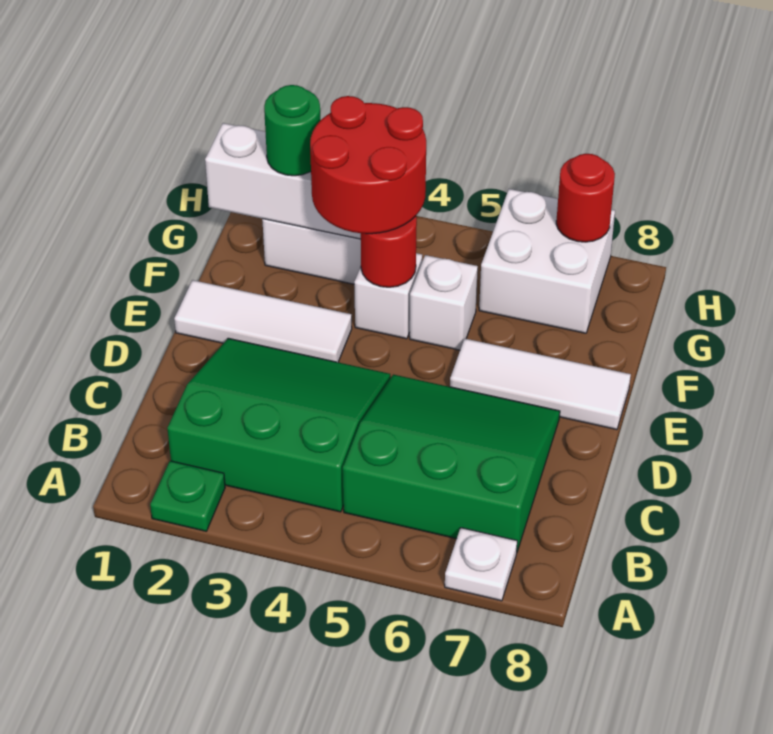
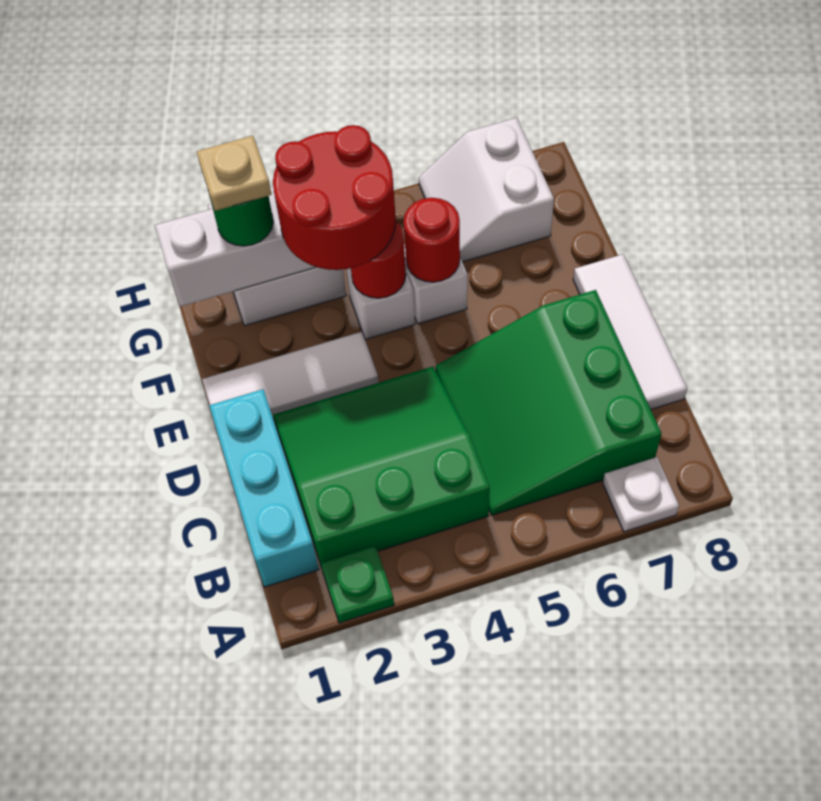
none -> cyan 1x3 brick [209,389,319,587]
green 3x3 slope [343,374,560,551] -> green 3x3 slope turned to [436,290,662,515]
white 1x3 tile [450,339,631,430] -> white 1x3 tile turned to [573,254,687,409]
none -> tan 1x1 plate [197,136,272,211]
white 2x2 brick [479,189,615,333] -> white 2x2 slope [419,118,554,262]
red 1x1 round brick [556,154,615,242] -> red 1x1 round brick moved to [403,198,460,282]

